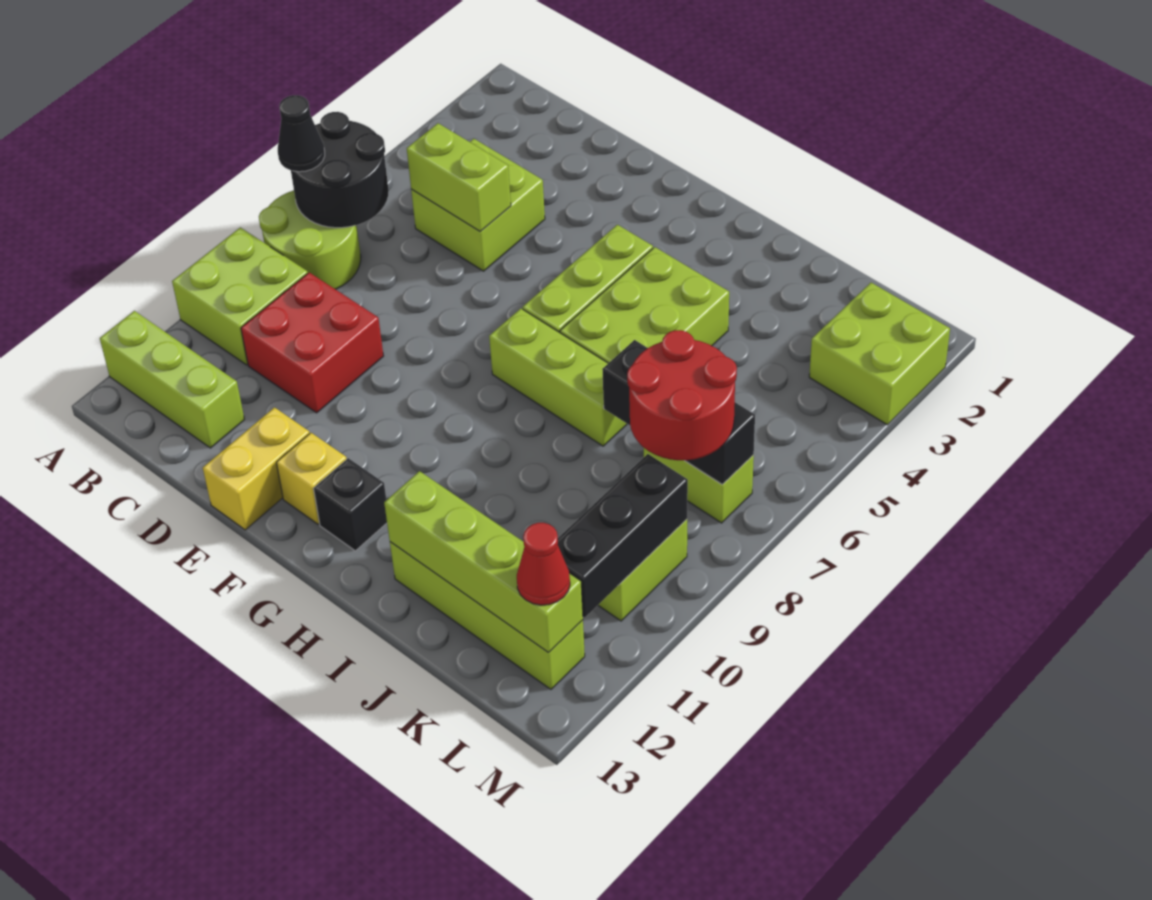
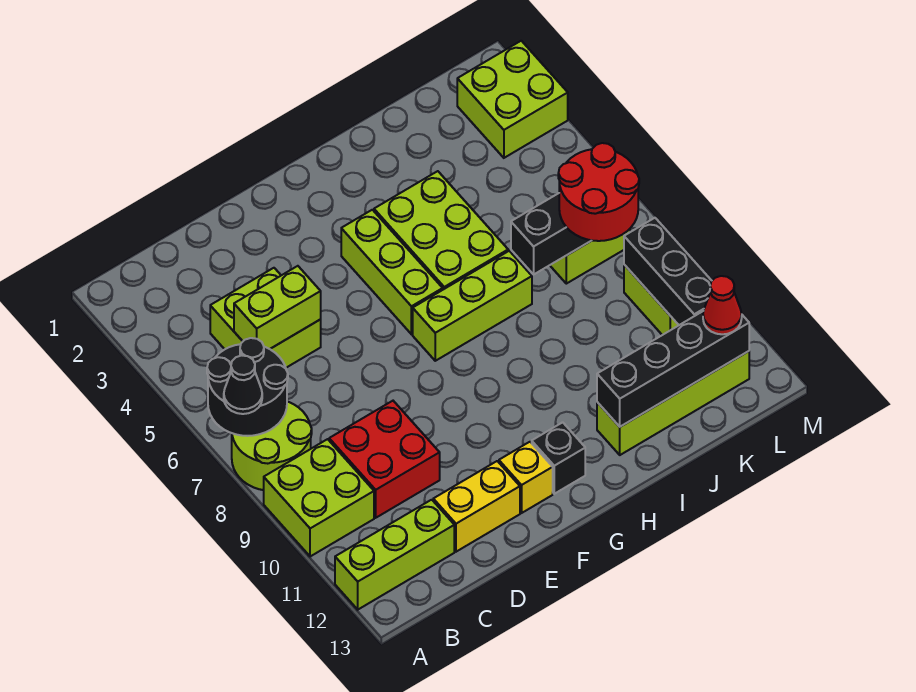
yellow 1x2 brick [203,407,310,530] -> yellow 1x2 brick turned to [433,461,520,552]
lime 1x4 brick [384,471,583,652] -> black 1x4 brick [597,311,749,427]

